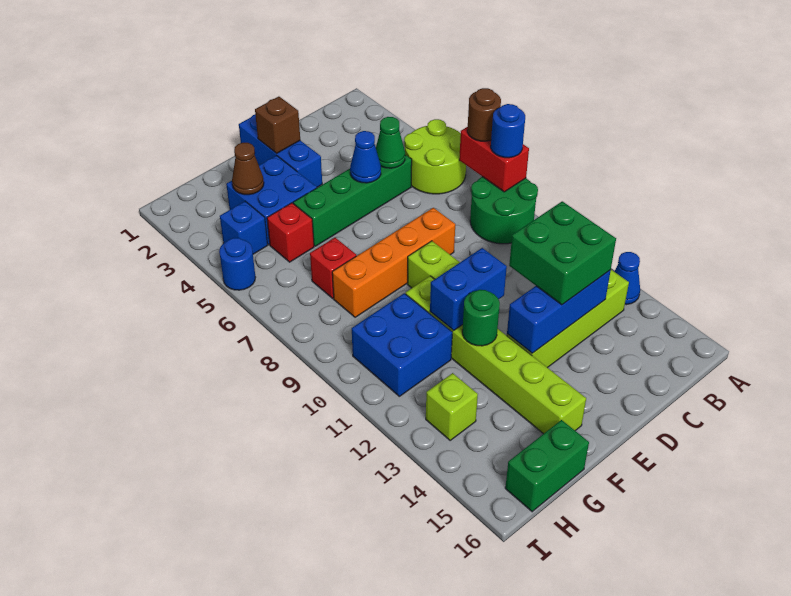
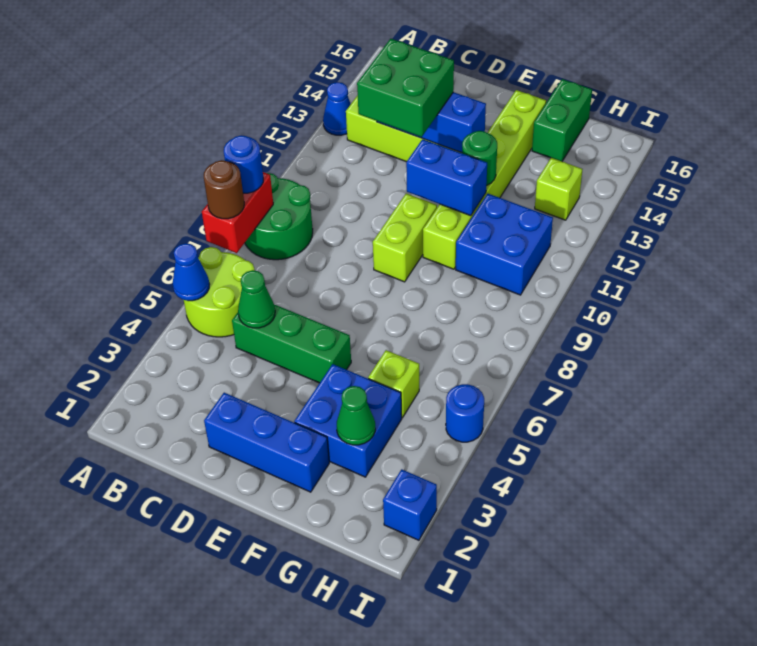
green 1x4 brick [293,155,412,246] -> green 1x3 brick [232,304,351,383]
blue 1x1 cone [350,131,381,183] -> blue 1x1 cone moved to [173,243,210,301]
orange 1x4 brick [332,208,455,317] -> none
blue 1x3 brick [239,115,322,187] -> blue 1x3 brick turned to [204,393,329,492]
brown 1x1 brick [255,97,300,153] -> none
brown 1x1 cone [232,143,264,195] -> green 1x1 cone [337,386,375,445]
red 1x1 brick [267,203,314,262] -> lime 1x1 brick [368,350,419,418]
red 1x1 brick [310,238,356,298] -> none
green 1x2 brick [505,420,589,512] -> green 1x2 brick turned to [532,79,592,161]
blue 1x1 brick [220,201,268,254] -> blue 1x1 brick moved to [383,469,437,540]

